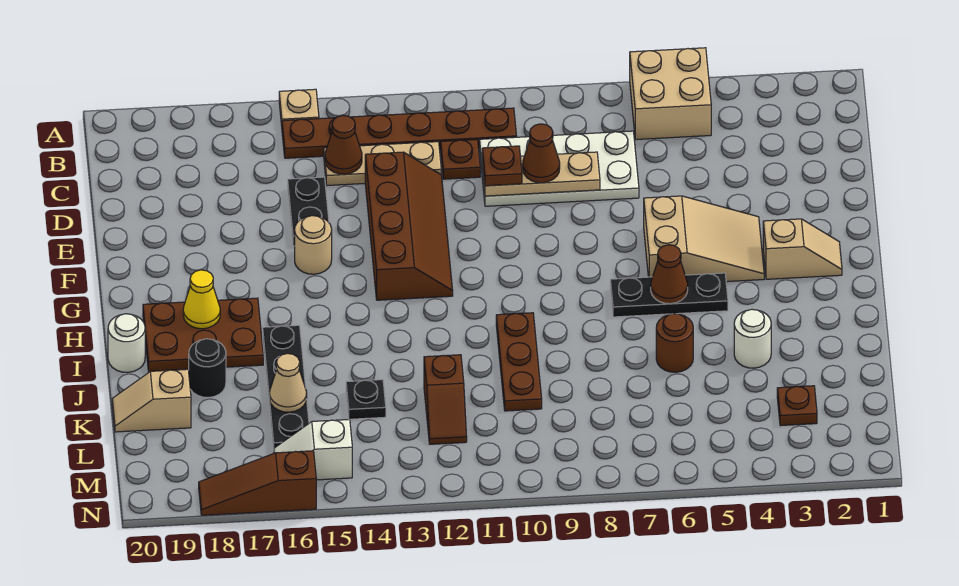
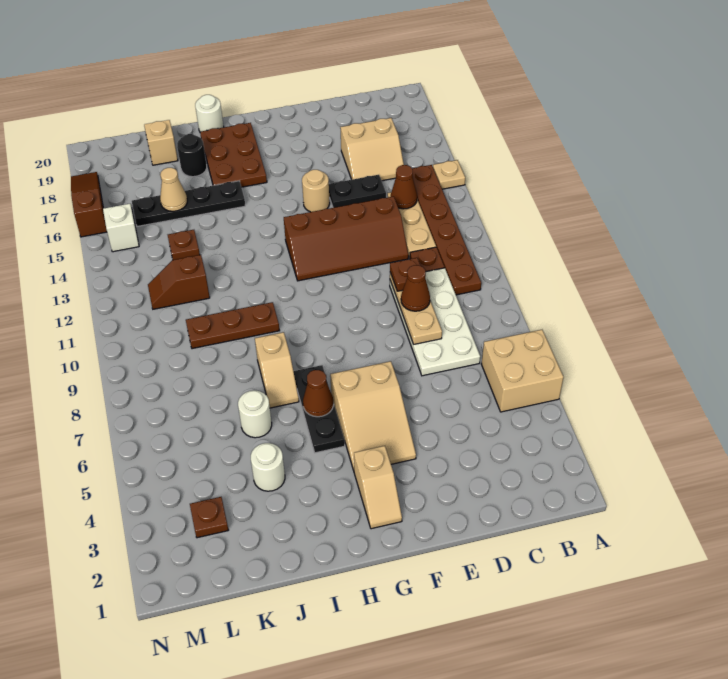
none -> tan 2x2 slope [340,118,404,181]
yellow 1x1 cone [183,270,220,329] -> none
none -> tan 1x2 slope [255,332,299,408]
brown 1x1 round brick [656,314,693,372] -> white 1x1 round brick [238,390,272,438]
black 1x1 plate [346,380,386,419] -> brown 1x1 plate [168,230,200,260]

